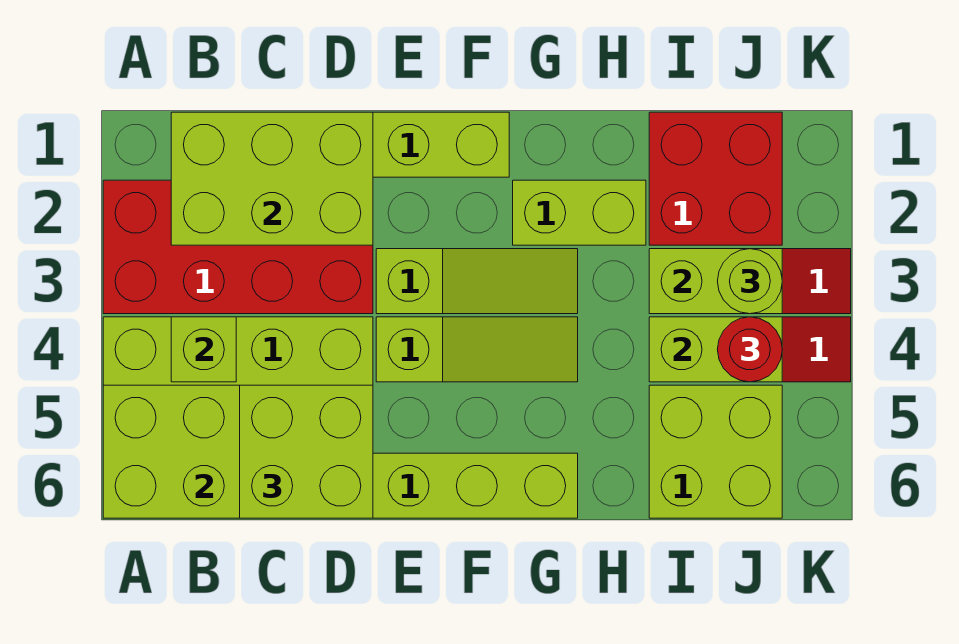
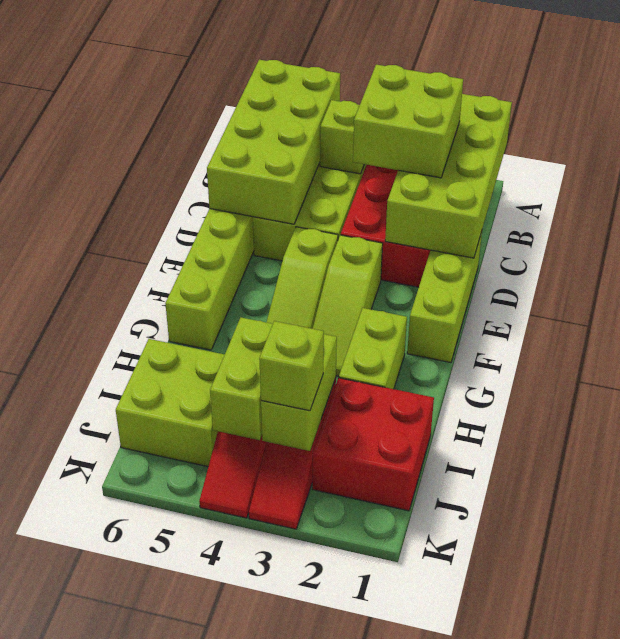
lime 2x3 brick [171,112,373,245] -> lime 2x4 brick [385,94,512,258]
lime 2x2 brick [240,385,373,518] -> lime 2x2 brick moved to [353,65,463,178]
lime 1x1 round brick [717,249,782,314] -> lime 1x1 brick [259,321,324,411]
red 1x1 round brick [717,317,782,382] -> none

